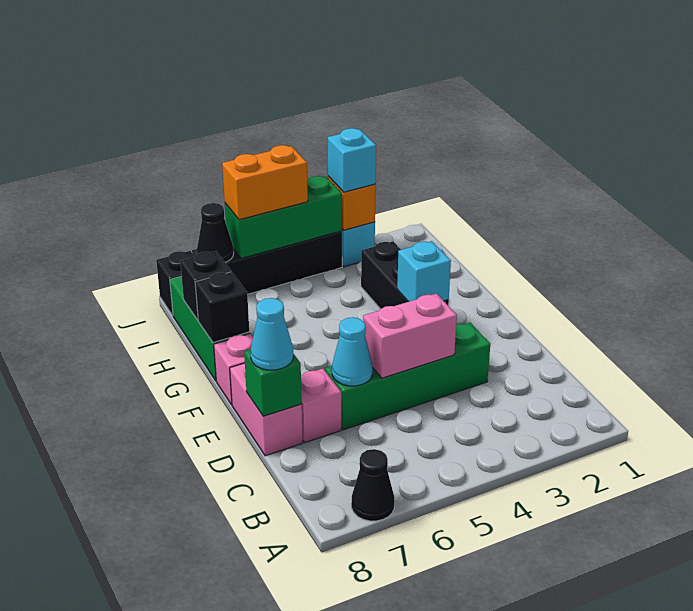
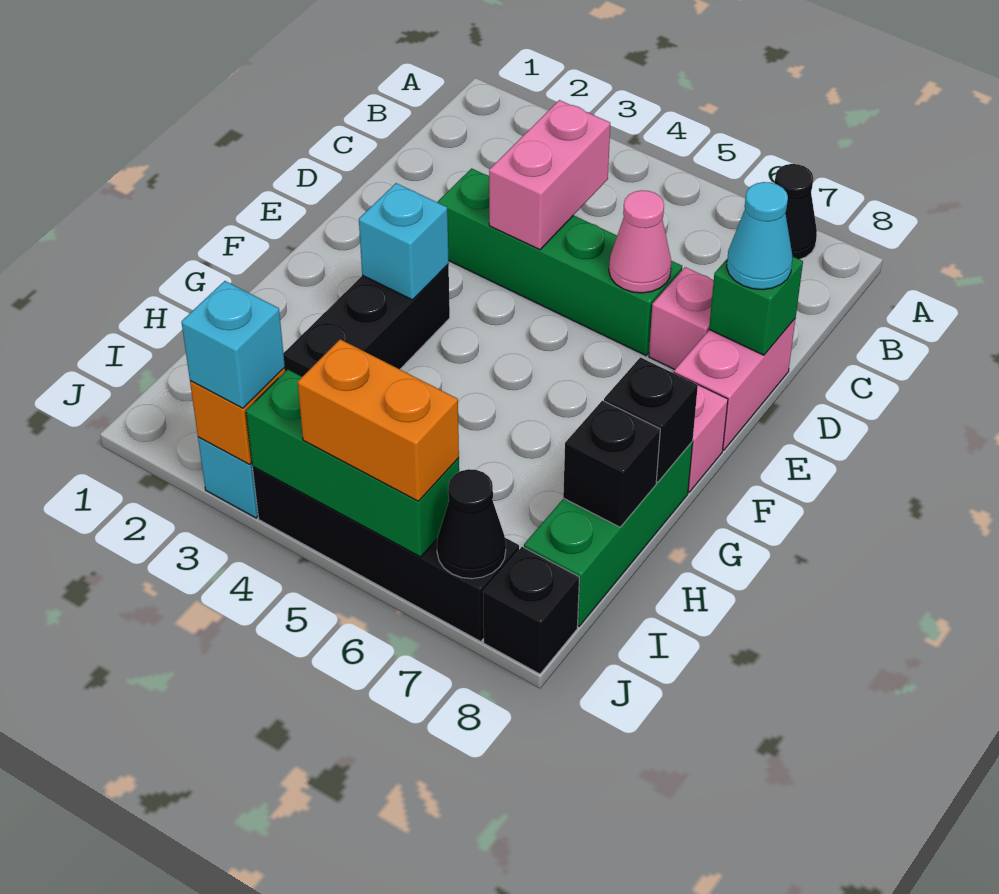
pink 1x2 brick [363,293,457,378] -> pink 1x2 brick turned to [489,100,610,250]
cyan 1x1 cone [332,317,373,386] -> pink 1x1 cone [609,190,671,293]

